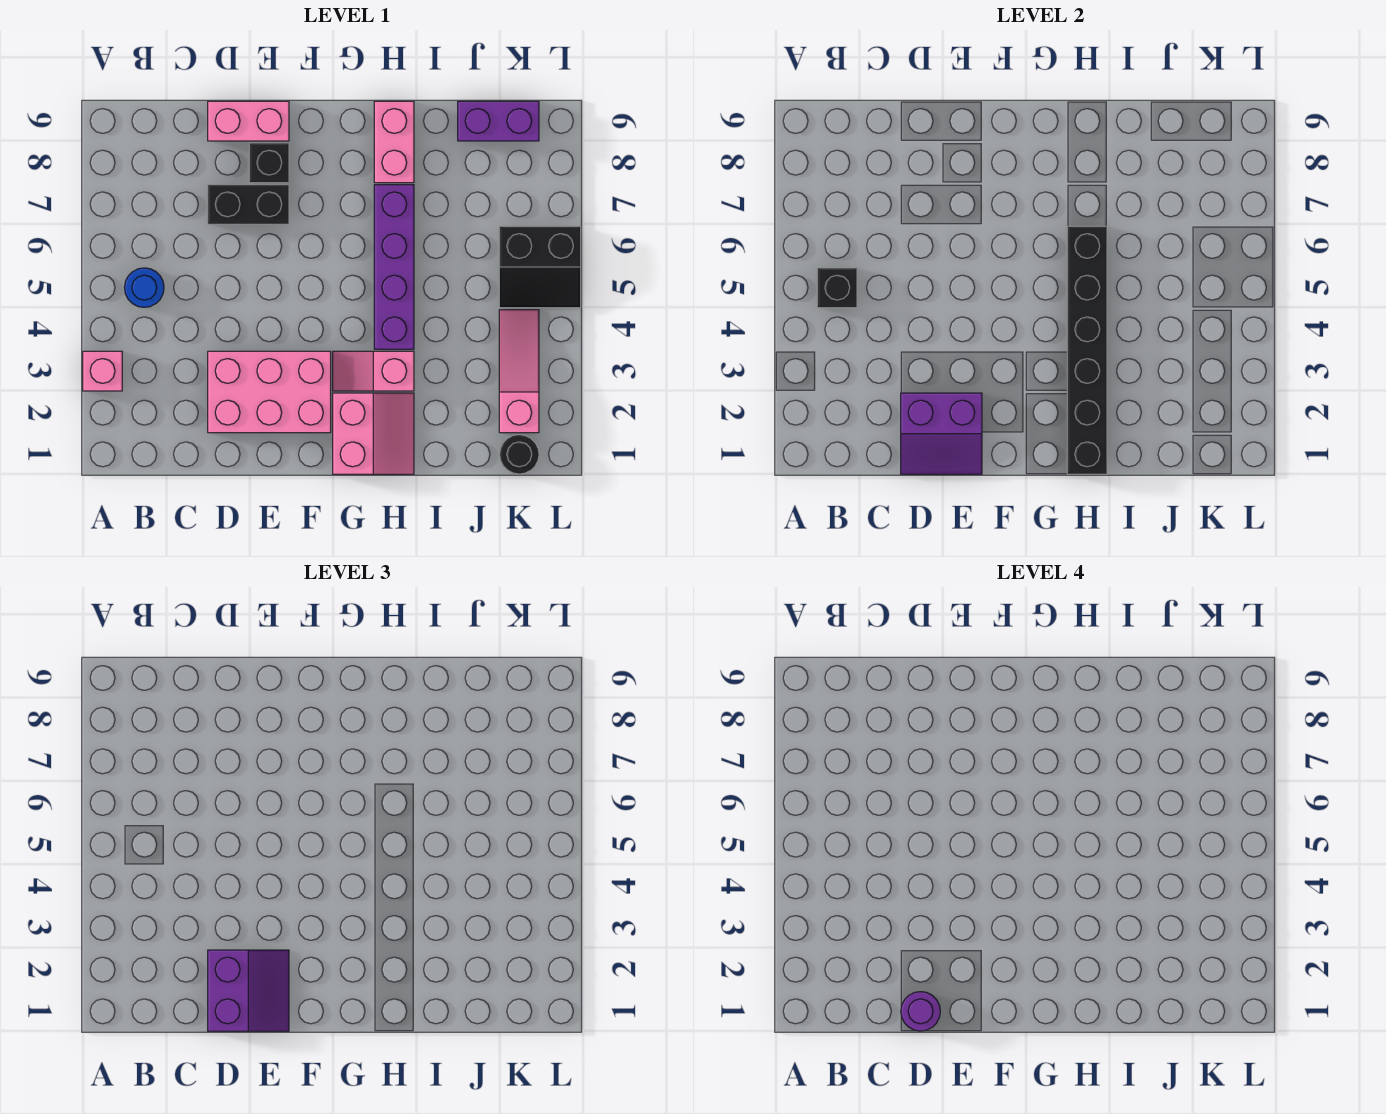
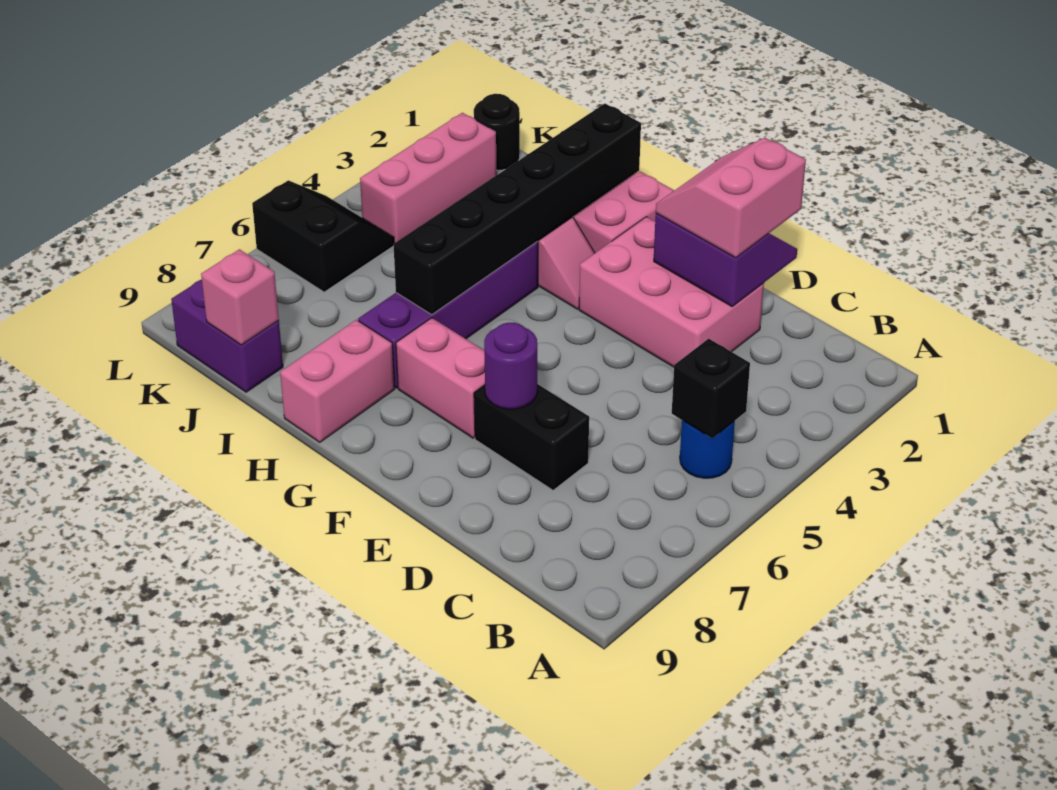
pink 1x1 brick [83,351,122,391] -> pink 1x1 brick moved to [201,249,279,345]
purple 2x2 slope [208,950,289,1031] -> pink 2x2 slope [656,138,806,258]
purple 1x1 round brick [901,992,940,1031] -> purple 1x1 round brick moved to [484,323,537,409]
pink 1x2 brick [208,101,289,141] -> pink 1x2 brick moved to [396,318,485,438]
black 1x1 brick [249,143,289,183] -> none
pink 1x3 slope [499,310,539,433] -> pink 1x3 brick [360,113,497,243]

